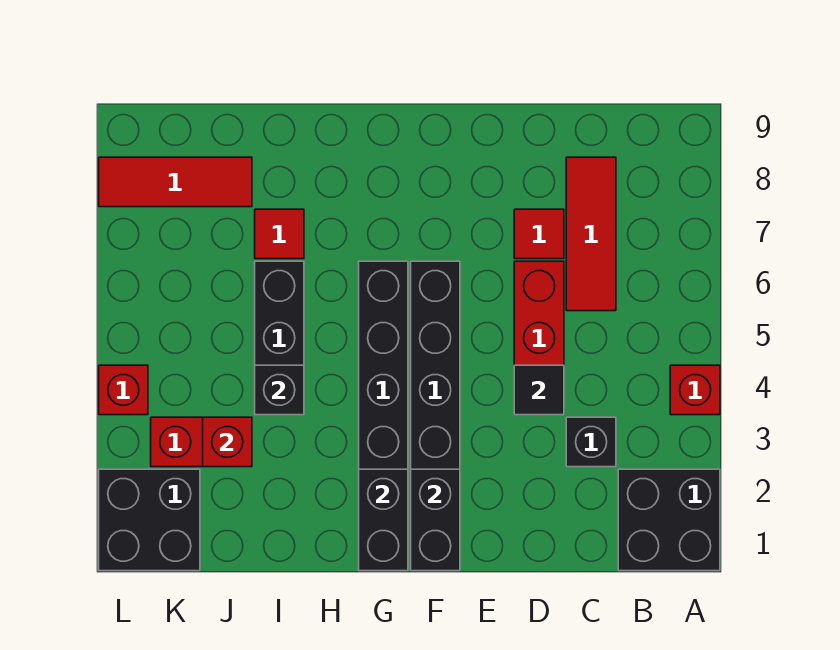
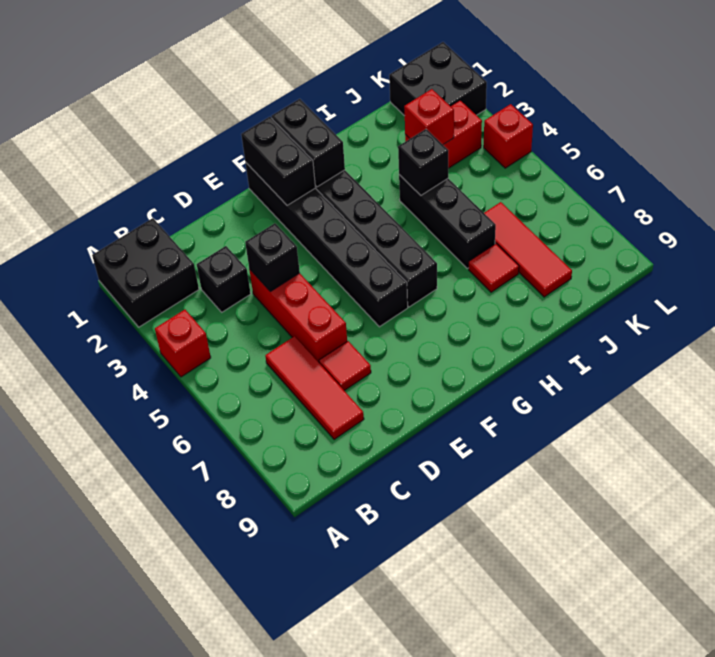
black 1x1 tile [514,365,564,415] -> black 1x1 brick [245,223,300,291]
red 1x3 tile [99,157,252,207] -> red 1x3 tile turned to [484,202,572,297]

